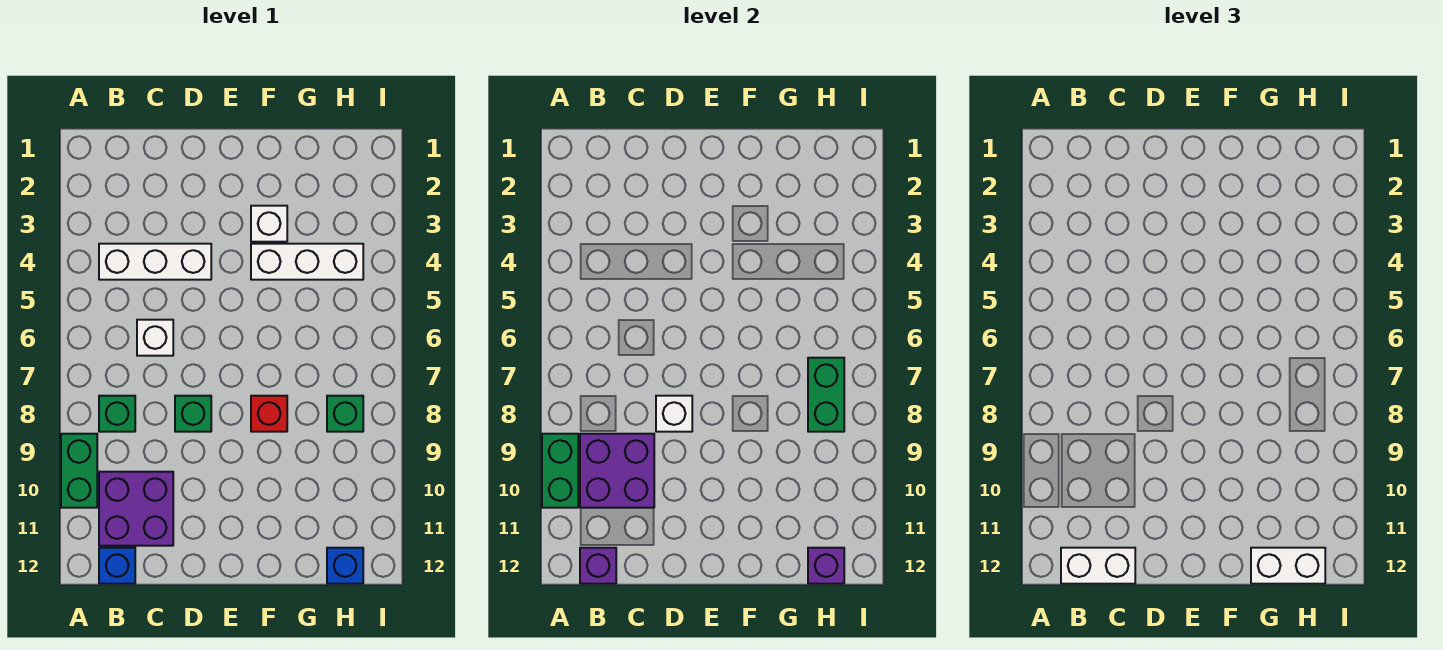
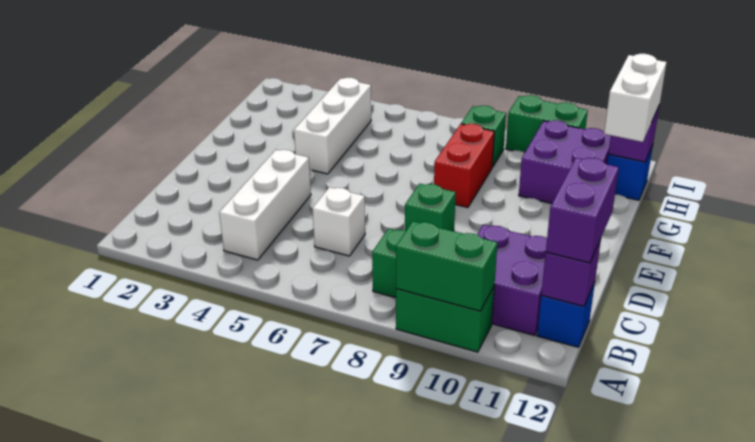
purple 2x2 brick [580,434,654,508] -> purple 2x2 brick moved to [519,120,611,204]
white 1x2 brick [1061,548,1135,584] -> purple 1x2 brick [546,158,619,263]
white 1x1 brick [656,396,692,432] -> none
white 1x1 brick [251,206,287,242] -> none
red 1x1 brick [251,396,287,432] -> red 1x2 brick [434,124,494,208]
green 1x2 brick [808,358,844,432] -> green 1x2 brick moved to [506,95,588,152]

